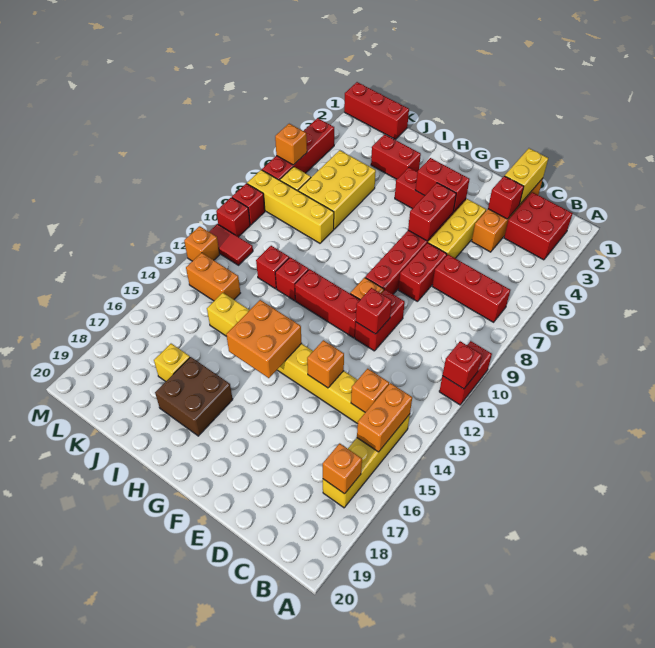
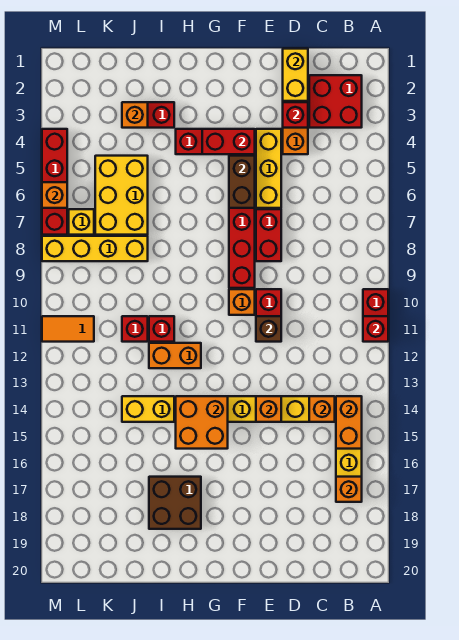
red 1x3 brick [432,255,510,322] -> none
red 1x1 brick [356,288,392,334] -> brown 1x1 brick [256,316,281,342]
red 1x2 brick [408,183,456,241] -> brown 1x2 brick [229,156,255,208]
red 1x3 brick [295,269,360,338] -> none
yellow 1x1 brick [154,344,190,381] -> none
red 1x3 brick [344,82,409,139] -> none
orange 1x2 brick [186,253,240,301] -> orange 1x2 brick moved to [149,343,201,368]
red 1x2 tile [209,224,253,265] -> orange 1x2 tile [42,316,94,342]
red 1x1 brick [232,183,265,225] -> none
red 1x1 brick [216,198,250,237] -> none
orange 1x1 brick [184,226,220,261] -> orange 1x1 brick moved to [122,102,148,128]

